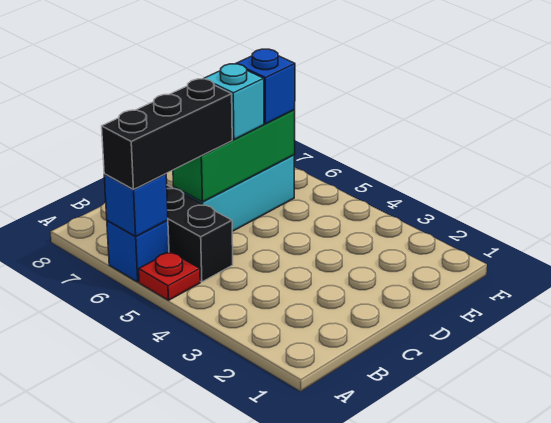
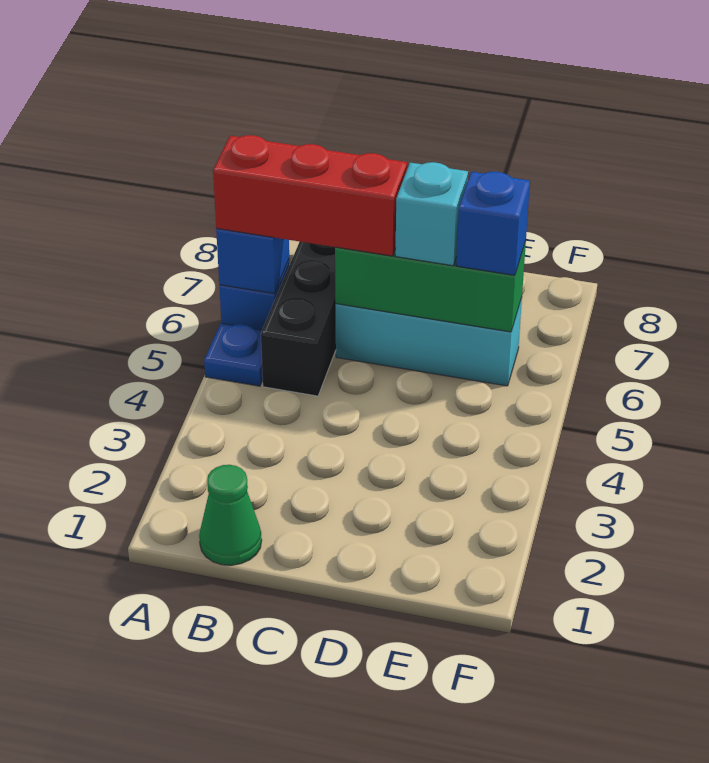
red 1x1 plate [139,252,200,300] -> blue 1x1 plate [204,323,263,386]
black 1x3 brick [102,79,232,189] -> red 1x3 brick [213,135,407,256]
none -> green 1x1 cone [199,465,262,565]

